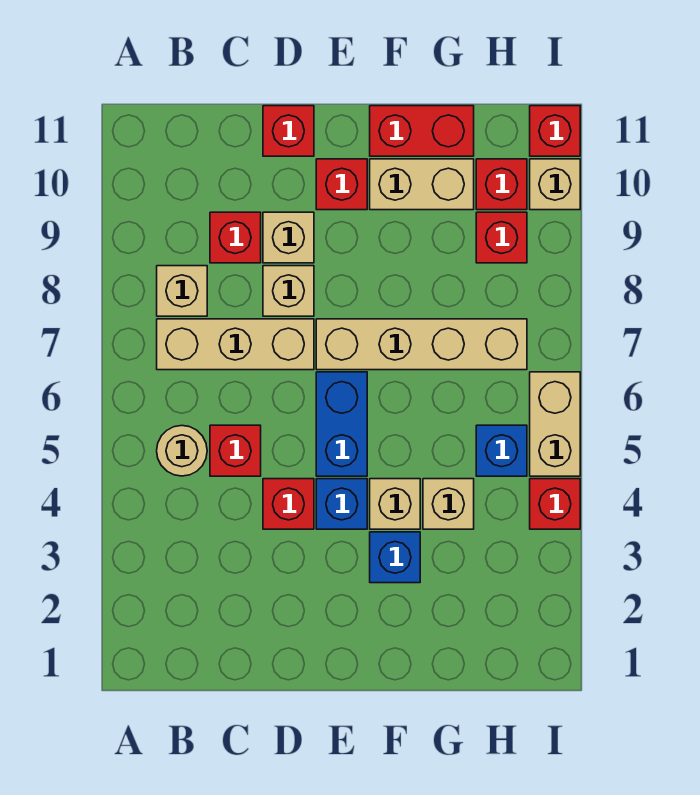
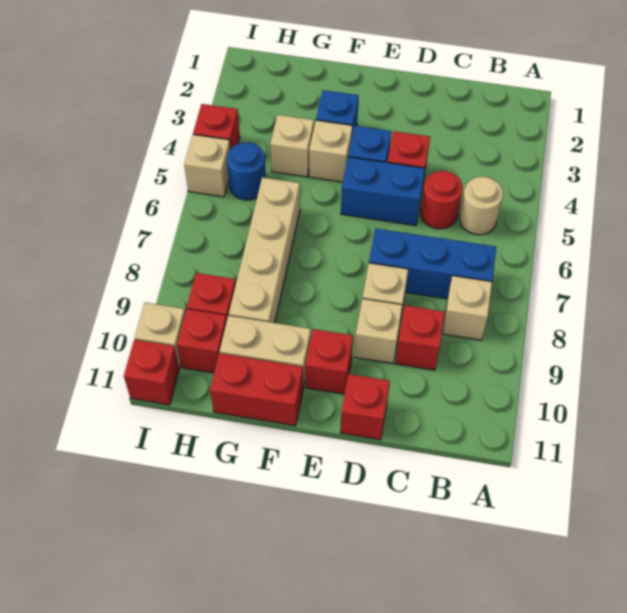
tan 1x3 brick [157,319,314,370] -> blue 1x3 brick [369,228,496,299]
red 1x1 brick [210,425,261,476] -> red 1x1 round brick [421,171,463,229]
blue 1x2 brick [316,372,367,476] -> blue 1x2 brick turned to [341,157,425,225]
tan 1x4 brick [316,319,527,370] -> tan 1x4 brick turned to [229,177,300,323]
blue 1x1 brick [476,425,527,476] -> blue 1x1 round brick [227,143,266,200]
tan 1x2 brick [530,372,580,476] -> tan 1x1 brick [184,134,230,197]

